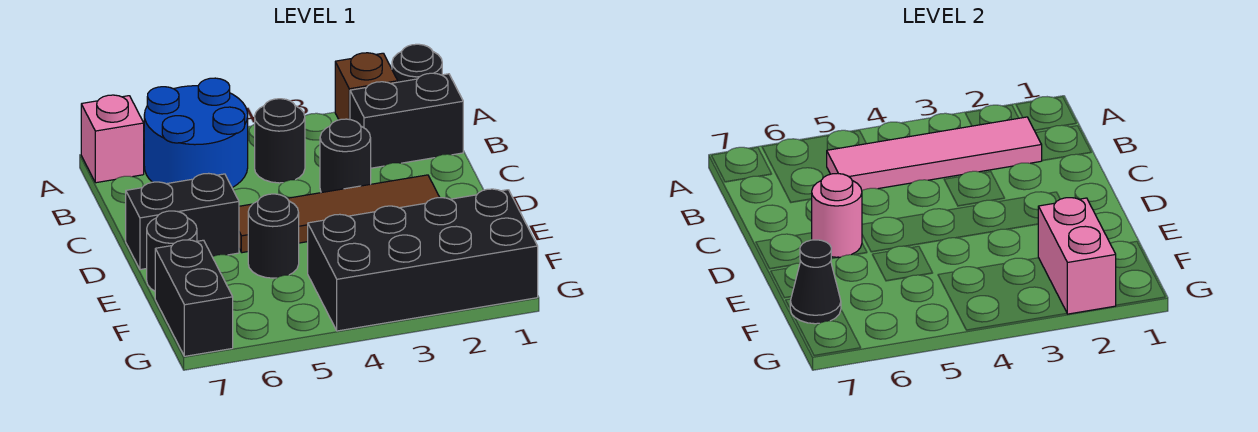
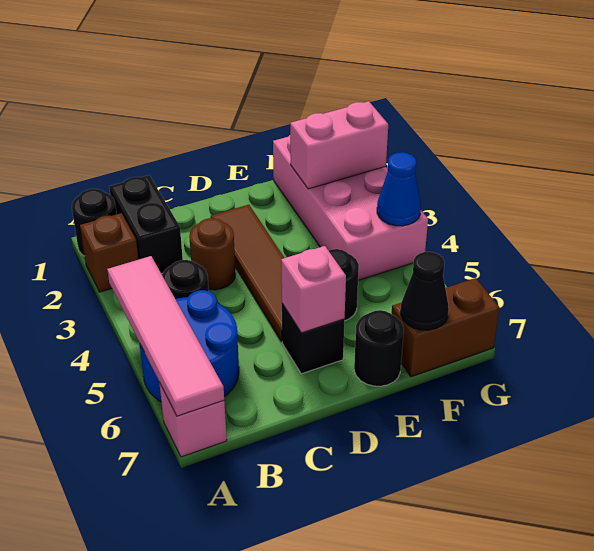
pink 1x4 tile [827,117,1042,190] -> pink 1x4 tile moved to [107,256,224,416]
black 1x1 round brick [320,119,371,193] -> brown 1x1 round brick [189,218,236,290]
black 1x2 brick [126,173,239,270] -> black 1x1 brick [282,304,345,374]
pink 1x1 round brick [812,173,862,258] -> pink 1x1 brick [281,246,346,333]
black 2x4 brick [308,189,538,331] -> pink 2x4 brick [273,135,428,280]
black 1x2 brick [155,240,233,356] -> brown 1x2 brick [392,278,500,377]
none -> blue 1x1 cone [377,152,421,226]

